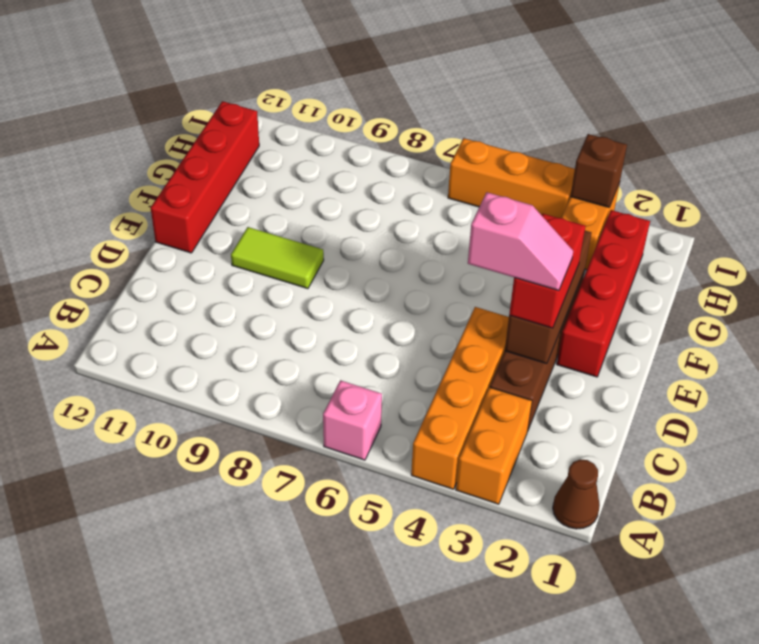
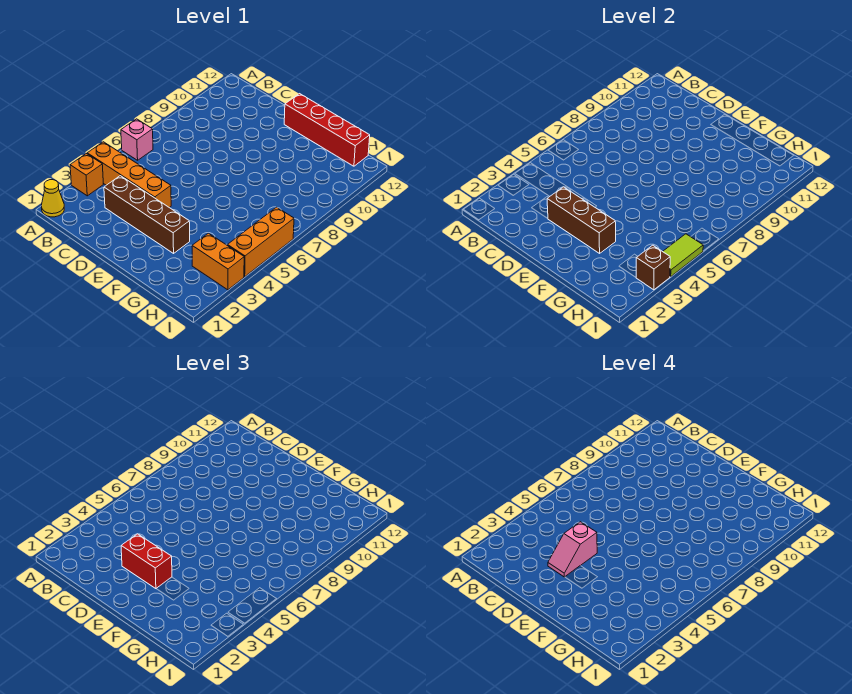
brown 1x1 cone [553,459,600,529] -> yellow 1x1 cone [42,180,64,217]
orange 1x2 brick [456,387,532,504] -> orange 1x1 brick [70,154,103,196]
red 1x4 brick [557,210,650,377] -> none
lime 1x2 tile [231,227,324,289] -> lime 1x2 tile moved to [663,234,703,276]

